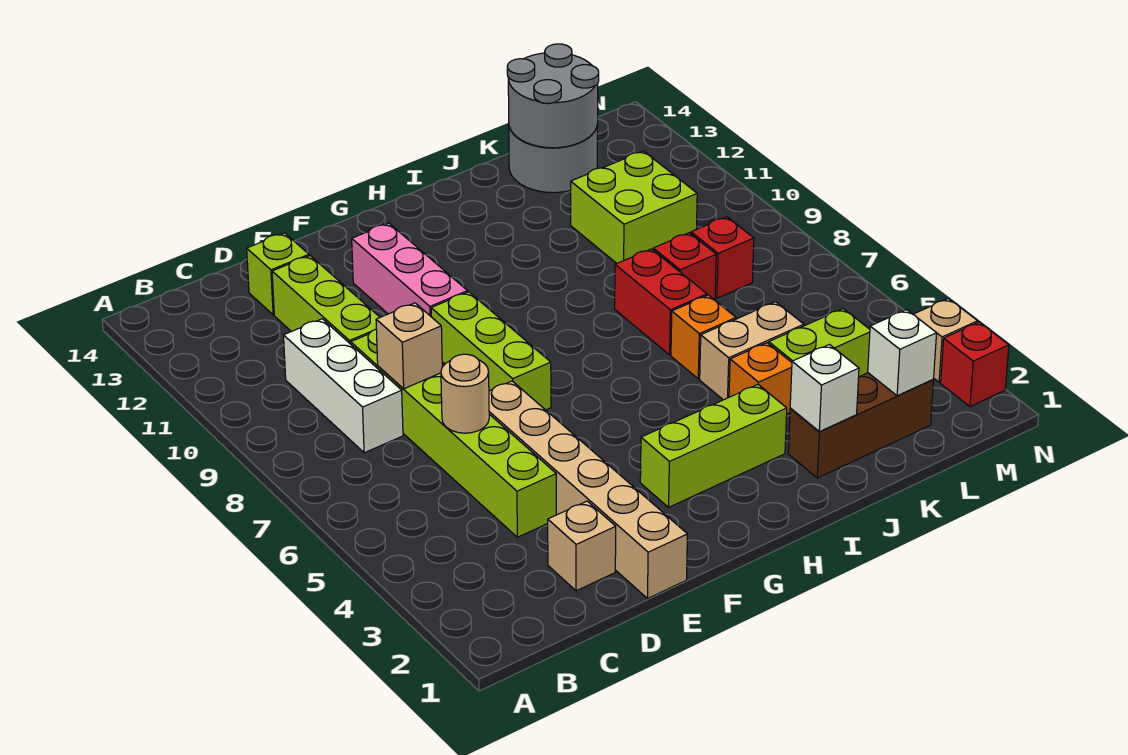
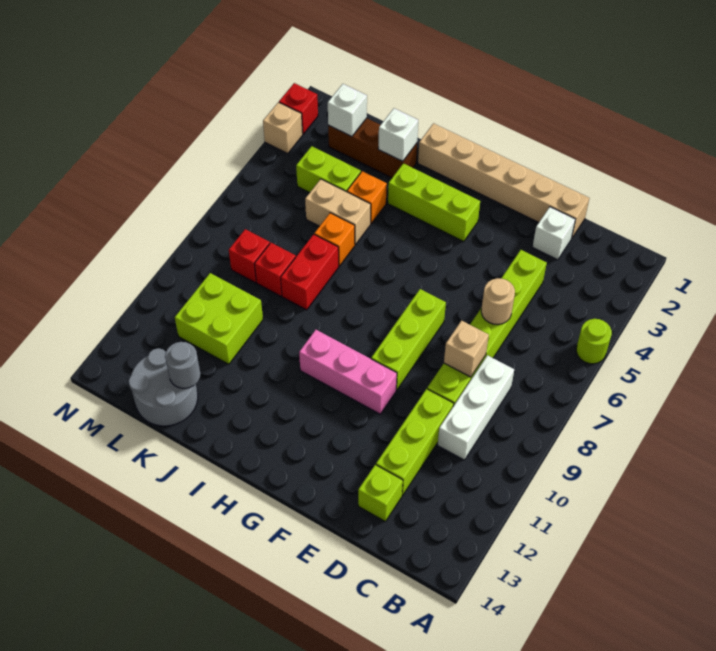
none -> lime 1x1 round brick [576,319,612,364]
tan 1x1 brick [548,501,616,591] -> white 1x1 brick [533,207,575,260]
tan 1x6 brick [489,381,688,599] -> tan 1x6 brick turned to [418,123,589,239]
pink 1x3 brick [352,223,468,316] -> pink 1x3 brick turned to [299,330,397,414]
grey 2x2 round brick [507,44,599,148] -> grey 1x1 round brick [165,342,201,388]

